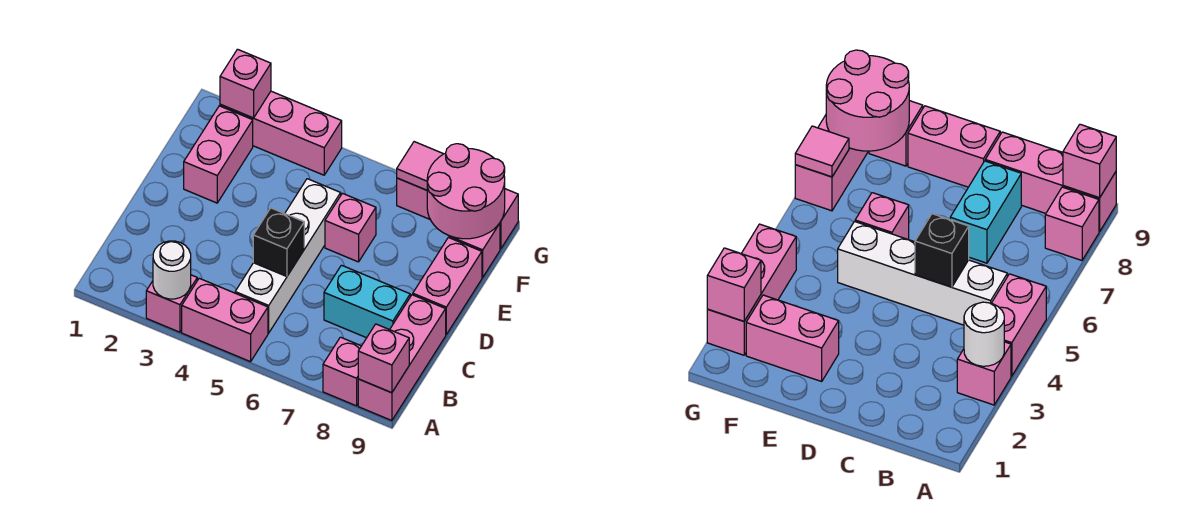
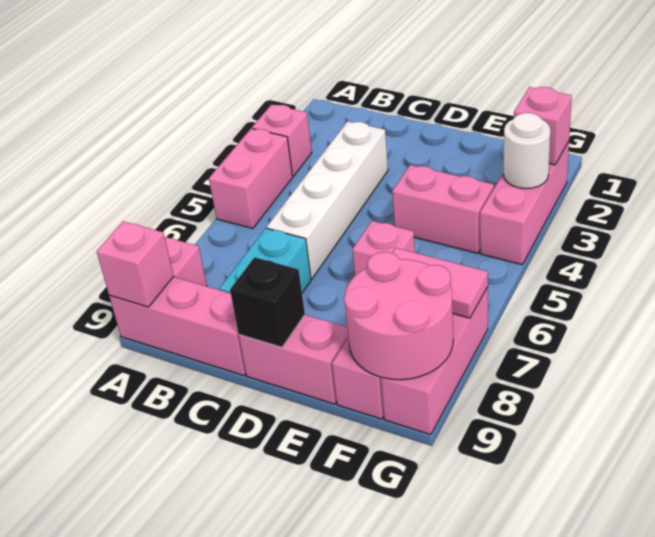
white 1x1 round brick [153,241,191,299] -> white 1x1 round brick moved to [504,113,550,189]
white 1x4 brick [235,179,341,333] -> white 1x4 brick turned to [267,121,388,279]
black 1x1 brick [253,208,304,276] -> black 1x1 brick moved to [230,257,305,347]
pink 1x2 brick [184,106,253,203] -> pink 1x2 brick moved to [392,165,494,253]
pink 1x1 tile [397,142,443,190] -> pink 1x2 tile [392,248,488,318]

